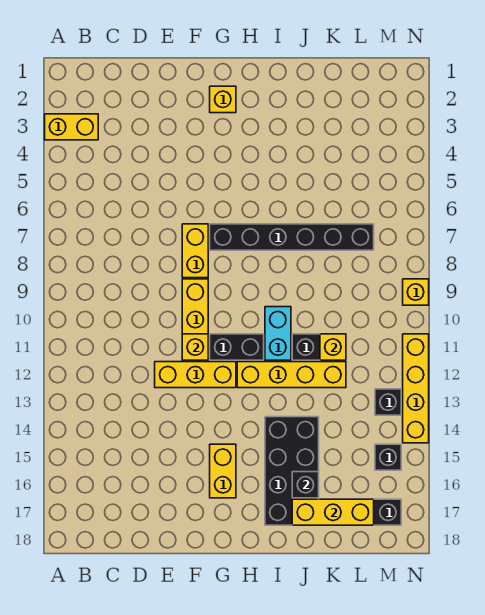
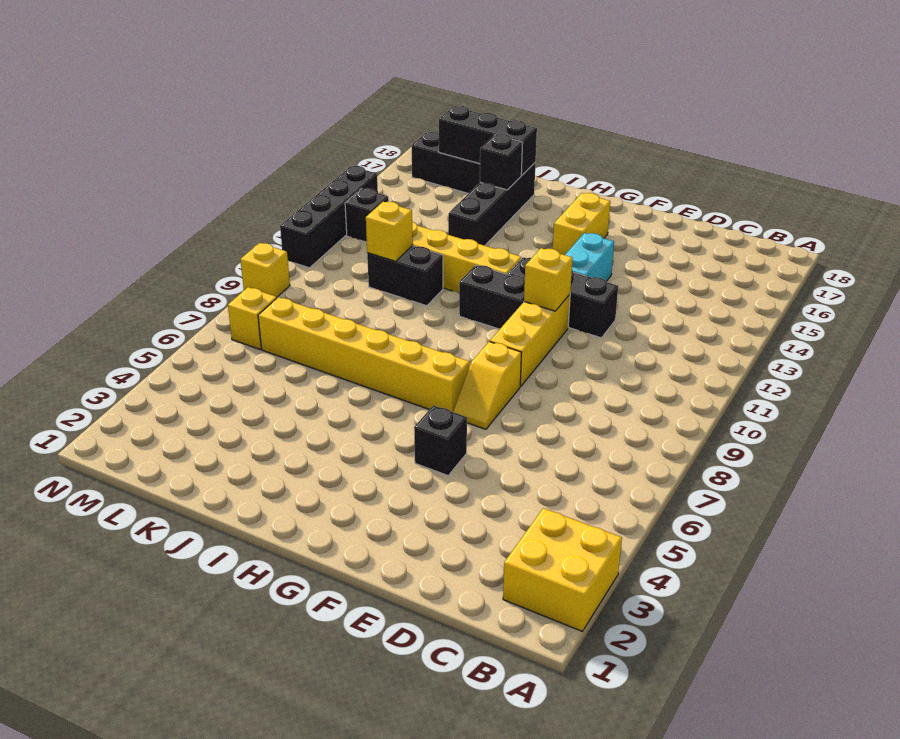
yellow 1x2 brick [45,114,98,140] -> yellow 2x2 brick [503,508,622,631]
yellow 1x3 brick [155,362,236,388] -> black 1x3 brick [508,257,618,338]
yellow 1x2 brick [182,224,208,278] -> yellow 1x2 slope [454,342,522,429]
yellow 1x1 brick [210,86,236,113] -> yellow 1x1 brick moved to [228,287,277,349]
black 1x6 brick [210,224,374,250] -> yellow 1x6 brick [258,297,470,412]
cyan 1x2 brick [265,307,291,360] -> cyan 1x2 brick moved to [565,233,614,281]
black 2x4 brick [265,417,319,525] -> black 1x4 brick [448,162,536,246]
yellow 1x3 brick [292,499,374,525] -> black 1x3 brick [439,106,537,175]
black 1x1 brick [375,444,401,470] -> black 1x1 brick moved to [414,405,467,476]
yellow 1x4 brick [403,334,429,443] -> black 1x4 brick [280,166,378,268]

